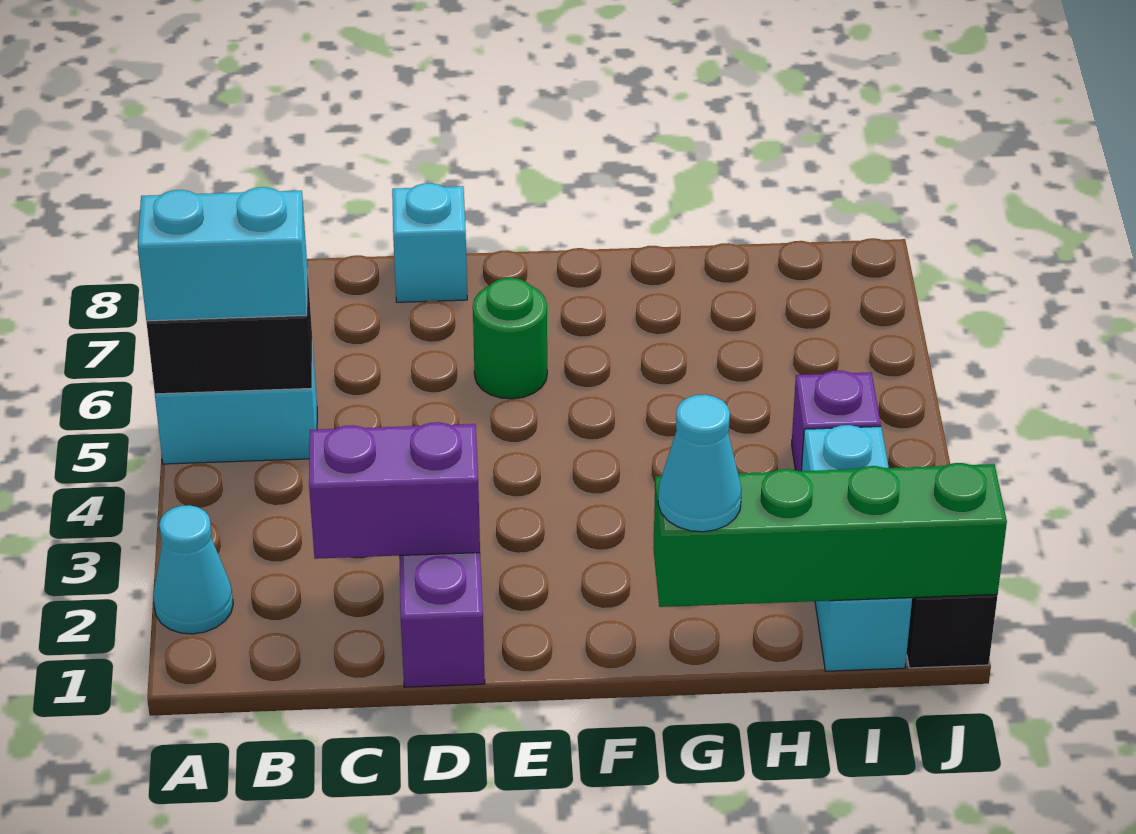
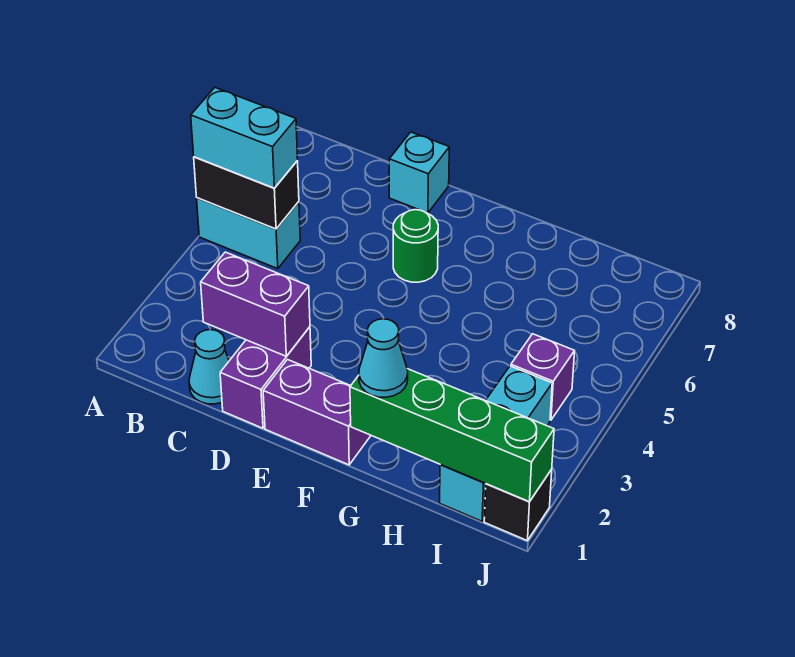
cyan 1x1 cone [153,505,233,634] -> cyan 1x1 cone moved to [189,330,229,404]
none -> purple 1x2 brick [263,360,371,465]

